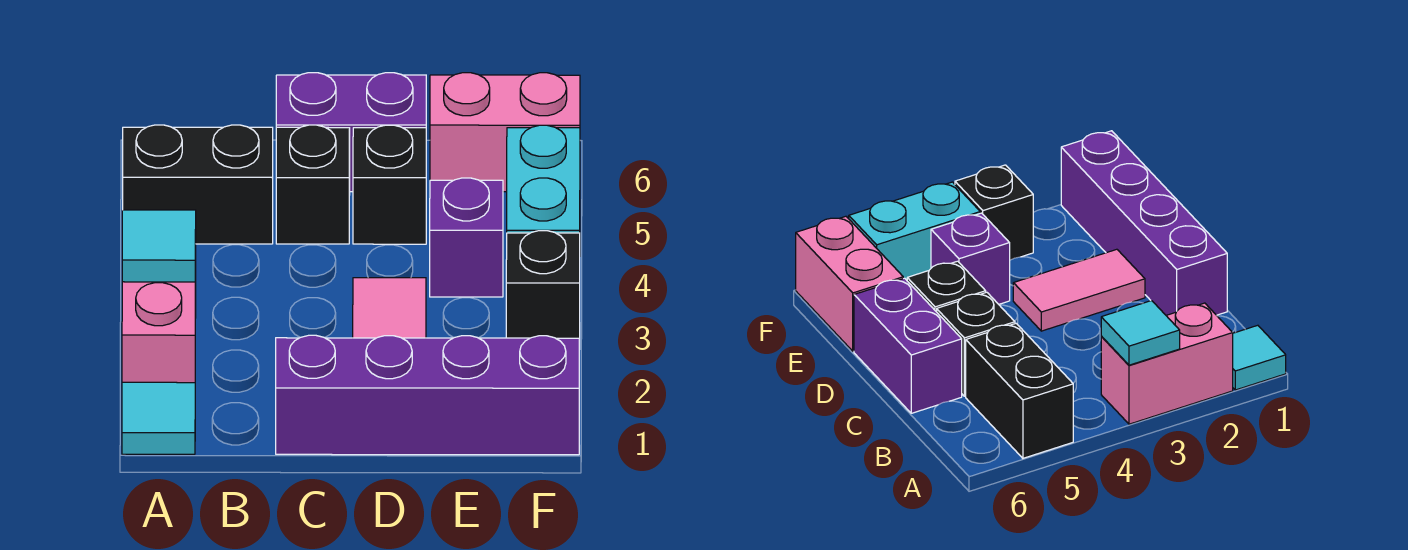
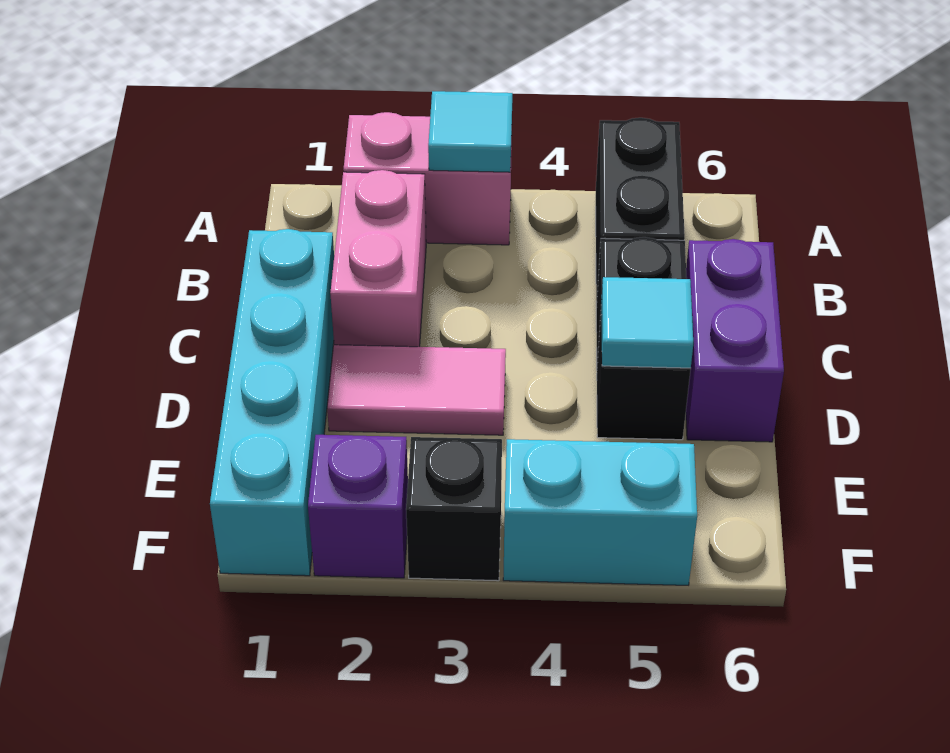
cyan 1x1 tile [122,382,195,454] -> cyan 1x1 tile moved to [601,277,693,368]
purple 1x4 brick [276,335,579,455] -> cyan 1x4 brick [210,229,334,576]
purple 1x1 brick [430,178,503,297] -> purple 1x1 brick moved to [308,435,408,578]
pink 1x2 brick [430,73,580,192] -> pink 1x2 brick moved to [330,170,426,347]

